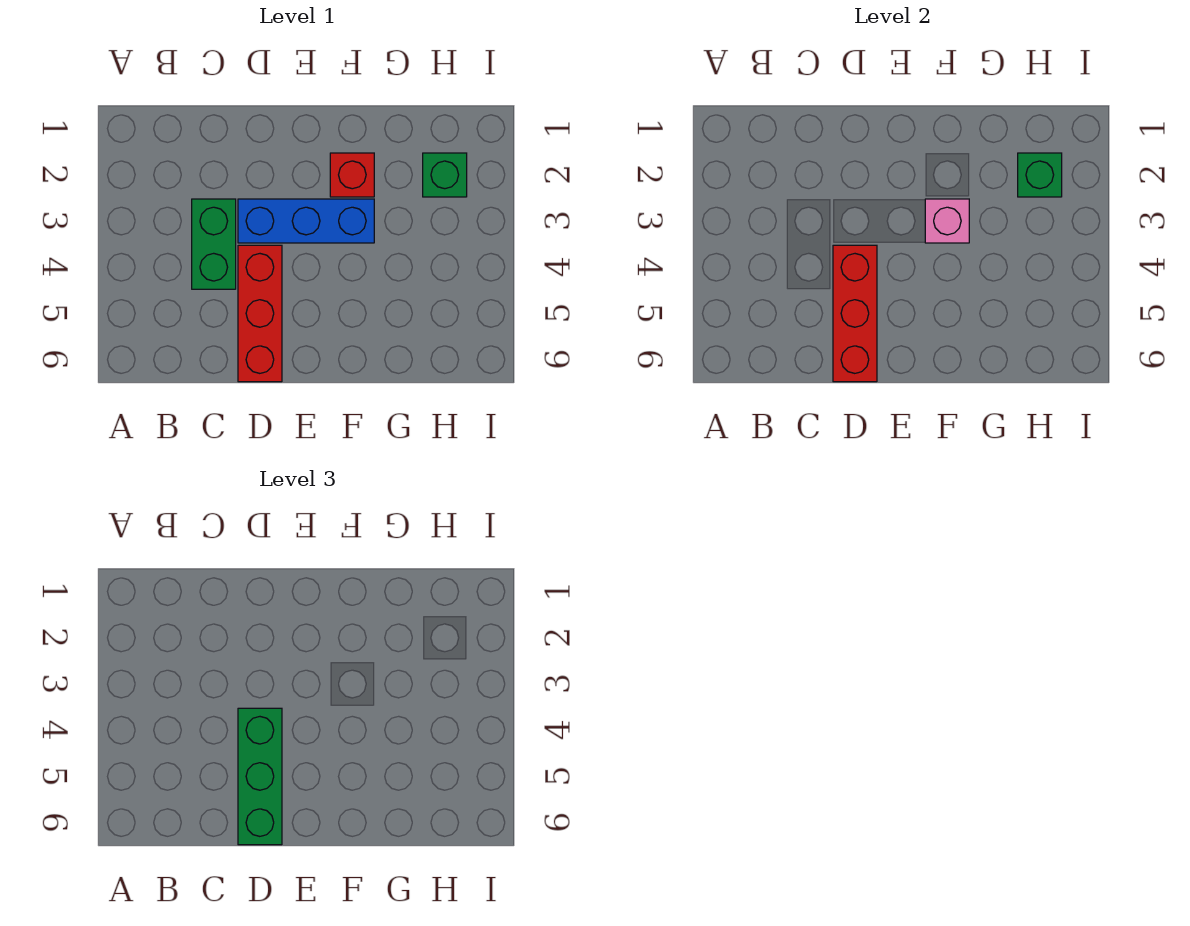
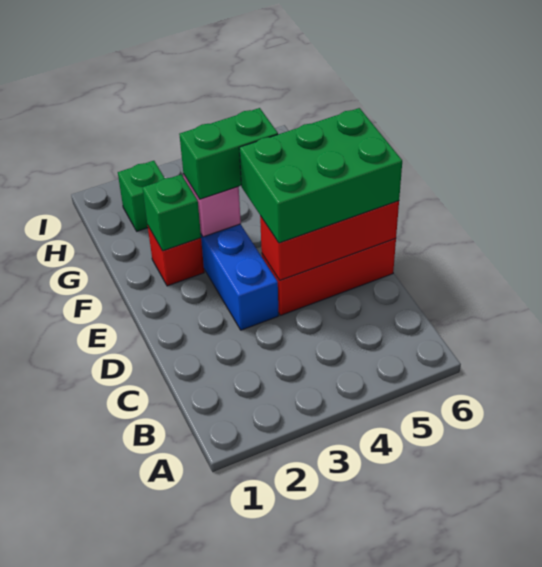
green 1x2 brick [192,199,236,289] -> green 1x2 brick moved to [179,108,278,199]
green 1x3 brick [238,708,282,845] -> green 2x3 brick [239,108,402,243]
green 1x1 brick [1018,153,1062,197] -> green 1x1 brick moved to [142,174,201,251]

